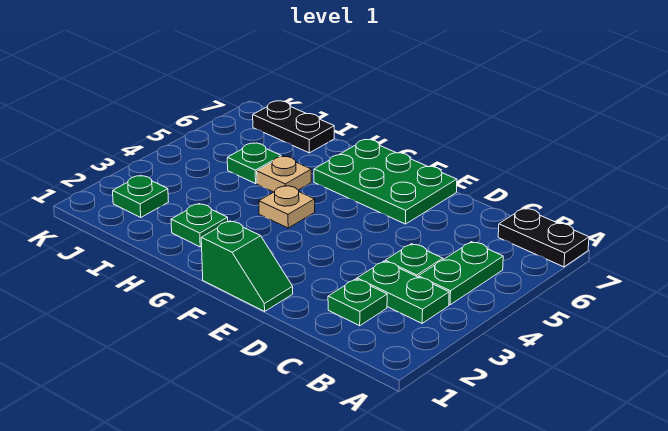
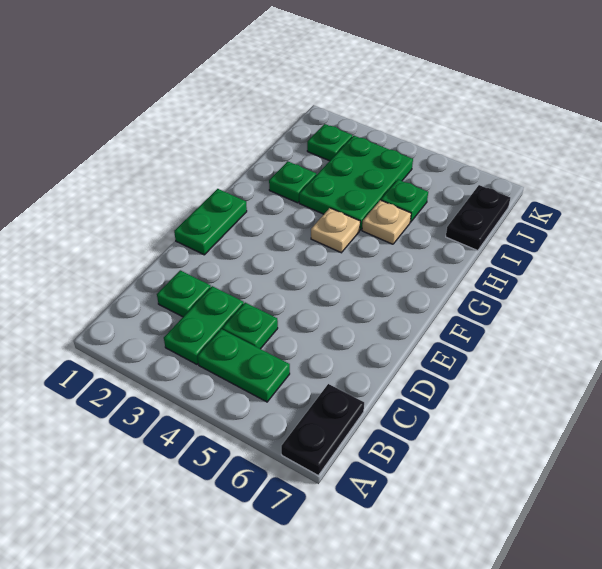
green 1x2 slope [201,221,293,311] -> green 1x2 plate [174,189,247,255]
green 2x3 plate [314,140,457,224] -> green 2x3 plate moved to [299,136,413,230]

